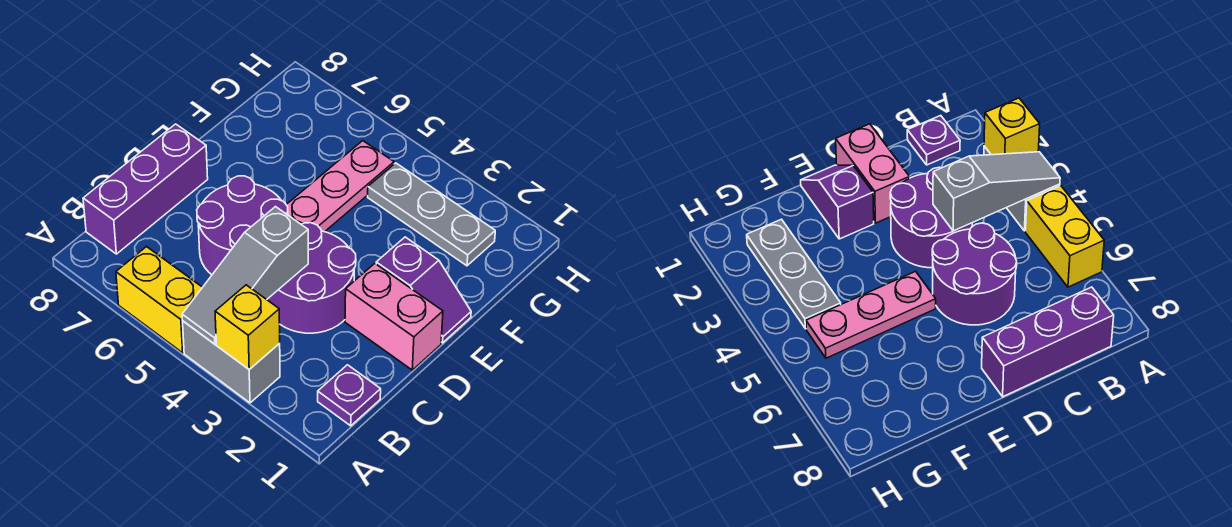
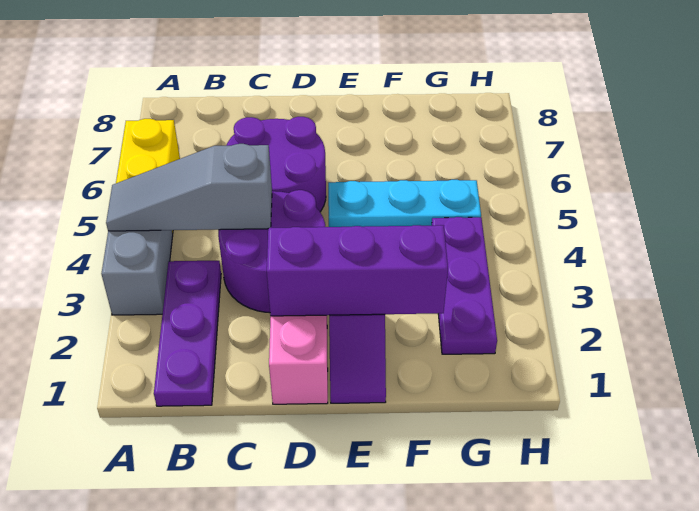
yellow 1x1 brick [215,285,280,369] -> none
purple 1x1 plate [318,365,381,426] -> purple 1x3 plate [154,261,221,406]
purple 1x3 brick [83,124,208,254] -> purple 1x3 brick moved to [267,225,448,316]
pink 1x3 plate [287,141,394,232] -> cyan 1x3 plate [328,180,481,227]
grey 1x3 plate [368,163,495,266] -> purple 1x3 plate [432,217,497,354]

